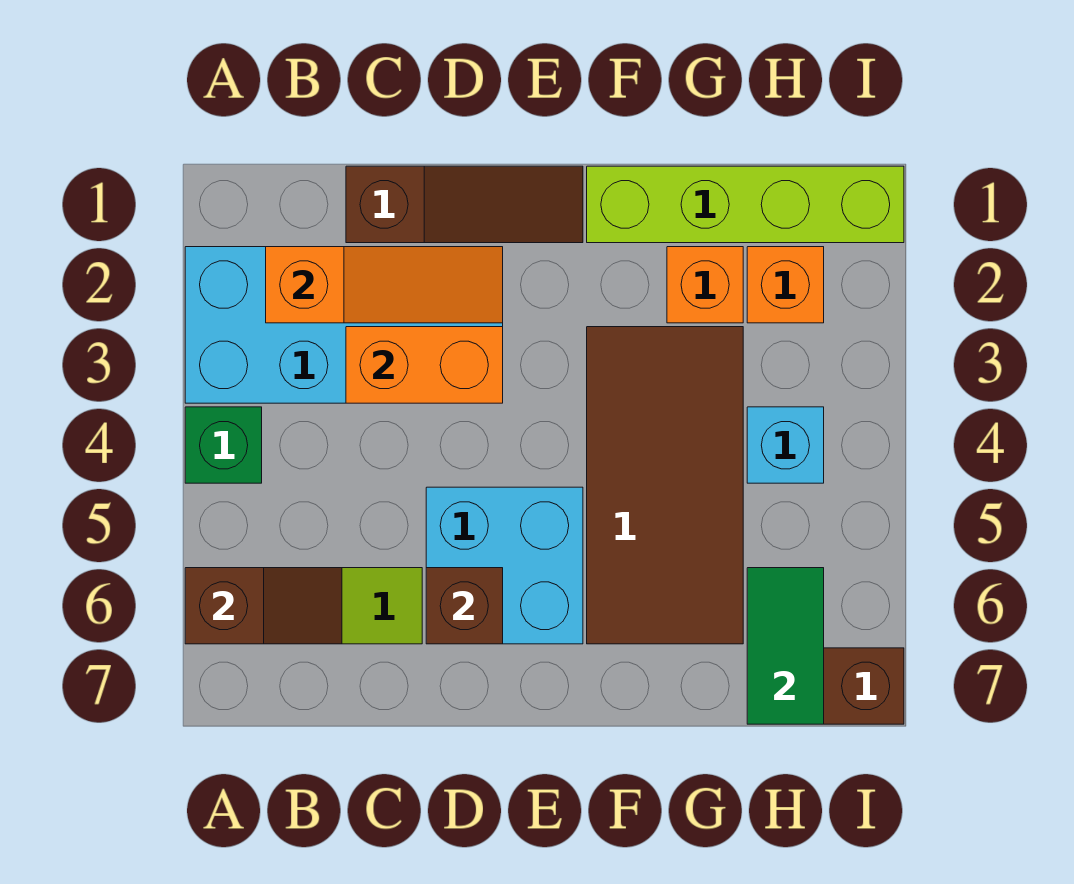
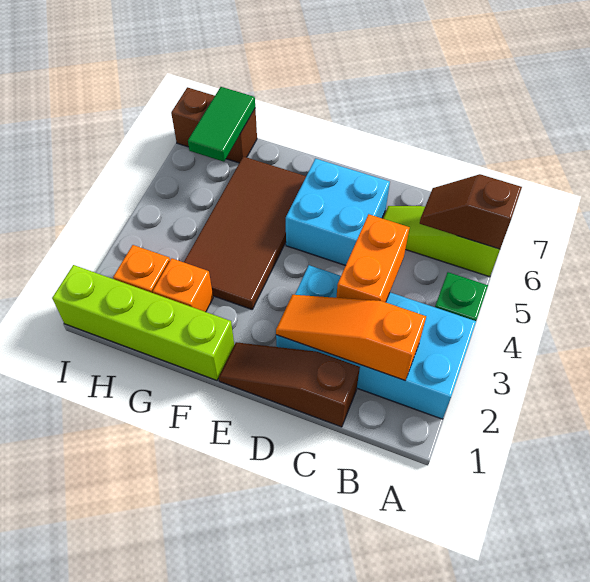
orange 1x2 brick [346,327,503,403] -> orange 1x2 brick turned to [336,214,410,302]
brown 1x1 brick [426,568,503,644] -> none
cyan 1x1 brick [747,407,824,483] -> none

